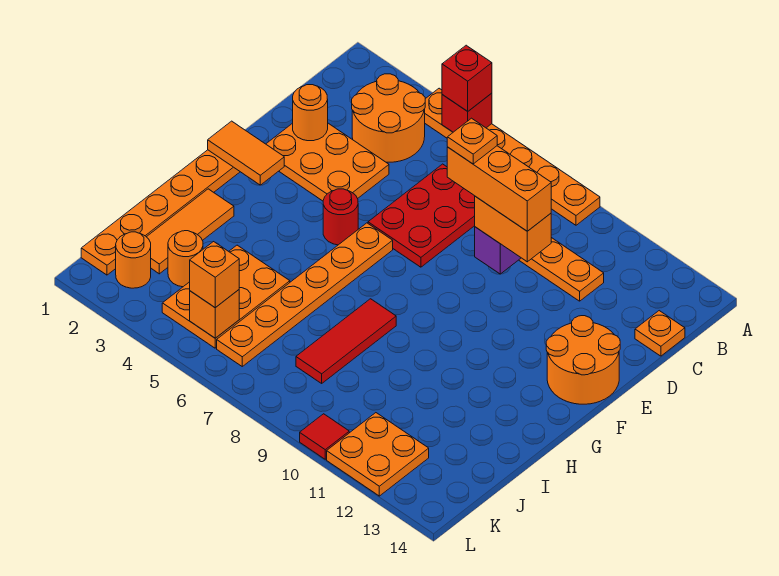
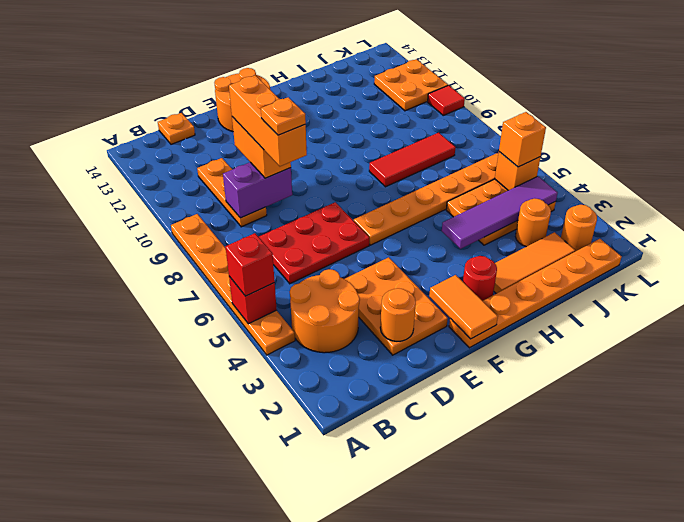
red 1x1 round brick [323,189,358,245] -> red 1x1 round brick moved to [463,256,497,301]
none -> purple 1x4 tile [442,176,557,249]

